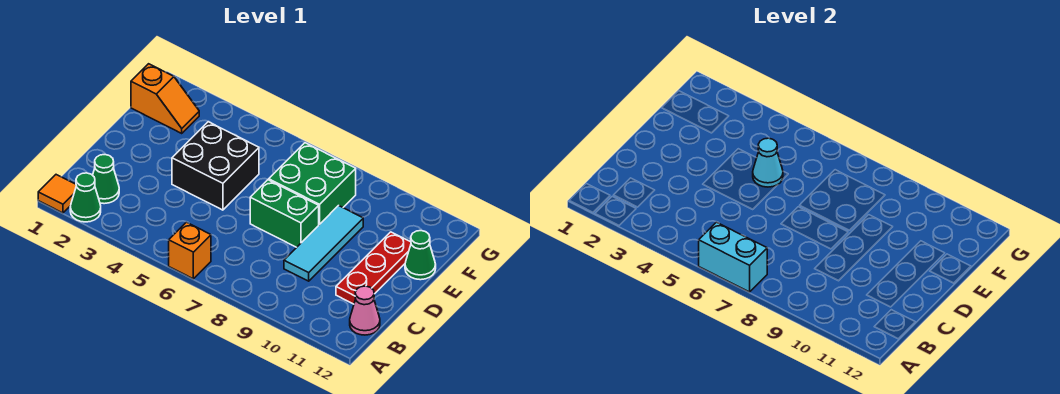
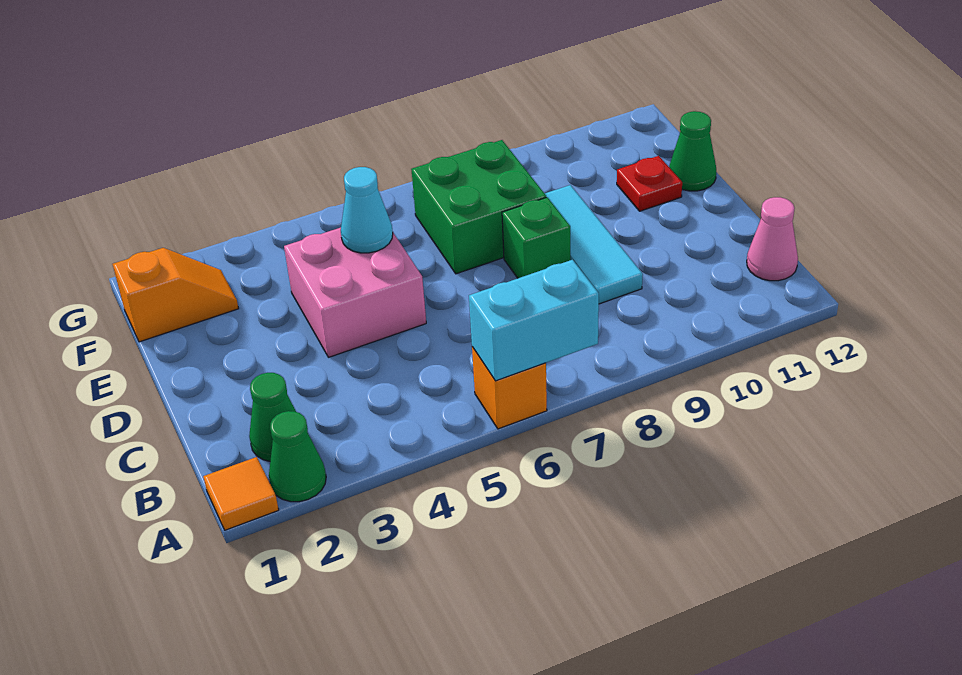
red 1x3 plate [336,232,411,304] -> red 1x1 plate [617,156,682,211]
black 2x2 brick [172,122,259,210] -> pink 2x2 brick [284,228,426,357]
green 1x2 brick [250,180,319,247] -> green 1x1 brick [502,197,570,278]

